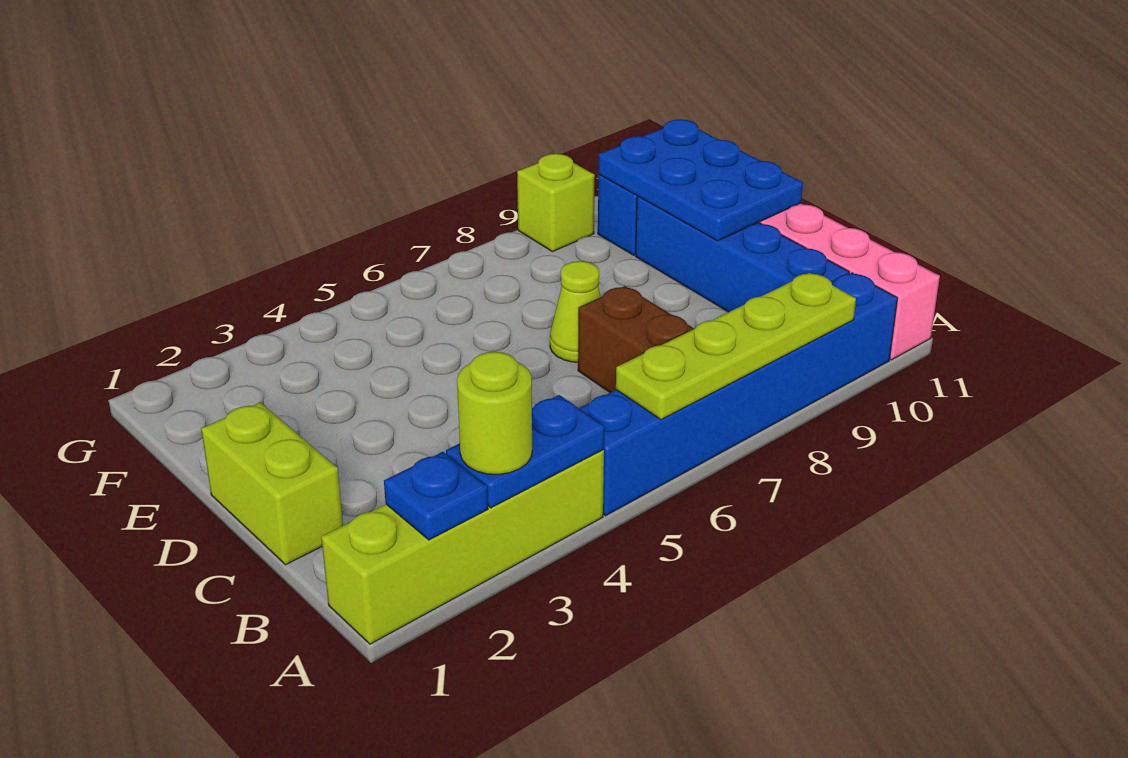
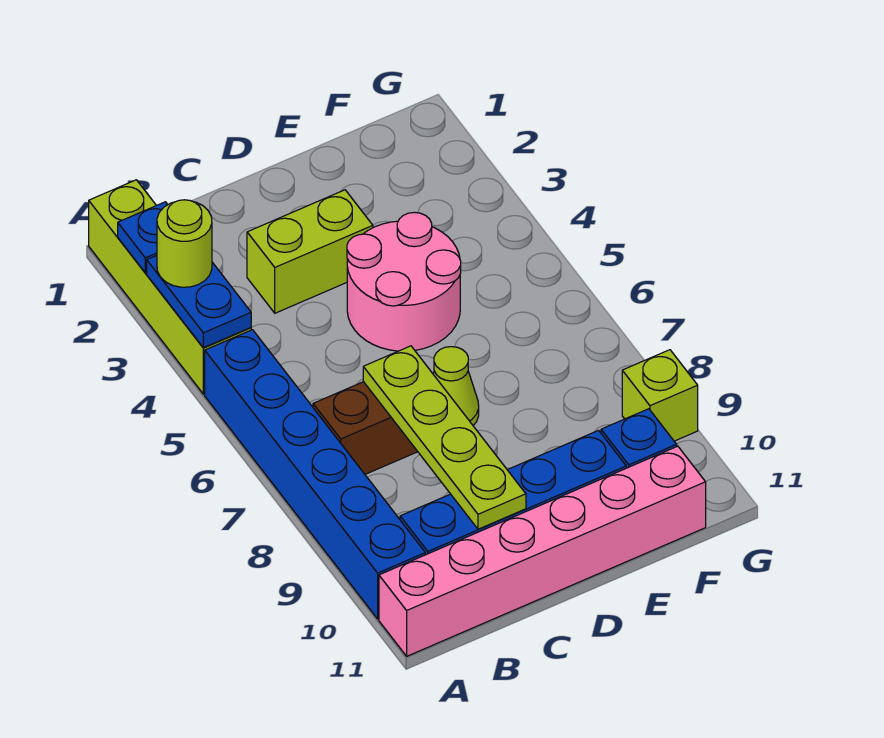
lime 1x4 plate [616,273,856,420] -> lime 1x4 plate moved to [363,346,526,529]
lime 1x2 brick [201,402,343,565] -> lime 1x2 brick moved to [247,190,373,313]
none -> pink 2x2 round brick [347,212,461,351]
blue 2x3 plate [599,119,803,241] -> none

